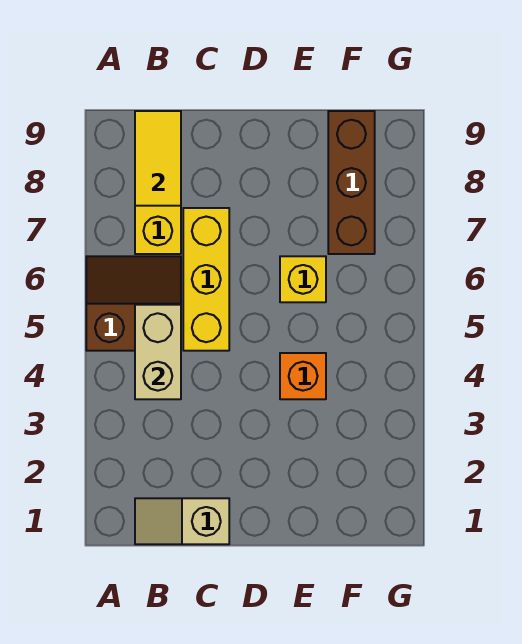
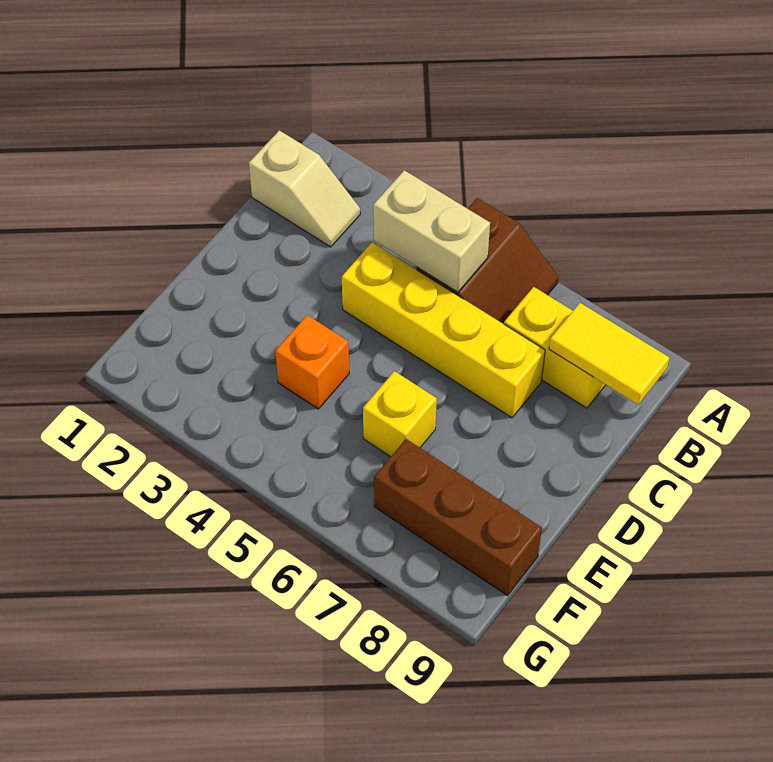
tan 1x2 slope [135,498,229,544] -> tan 1x2 slope turned to [249,130,360,247]
yellow 1x3 brick [183,208,229,351] -> yellow 1x4 brick [342,242,545,418]

